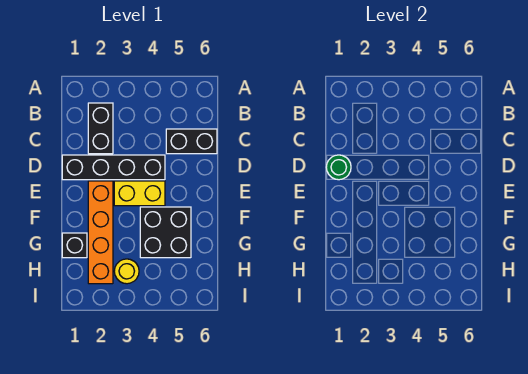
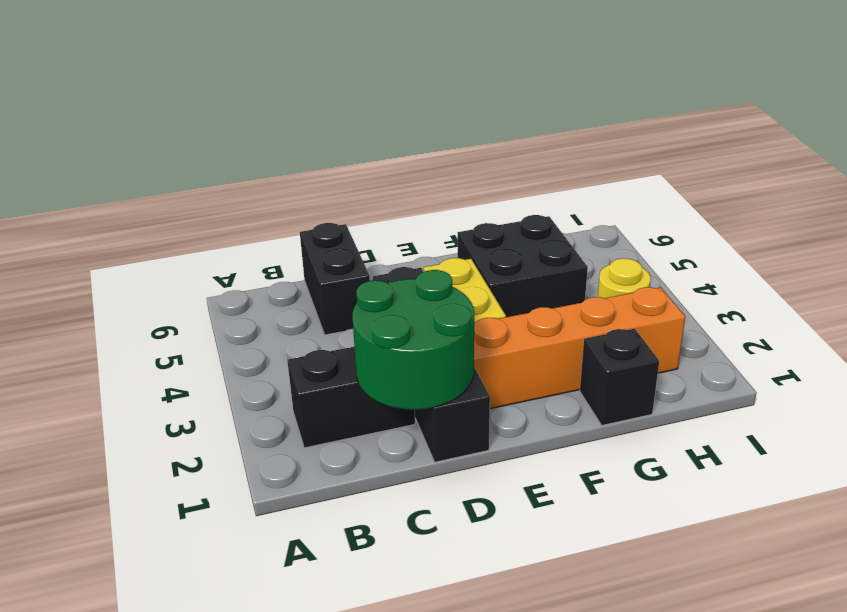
green 1x1 round brick [326,155,351,180] -> green 2x2 round brick [353,270,474,410]

